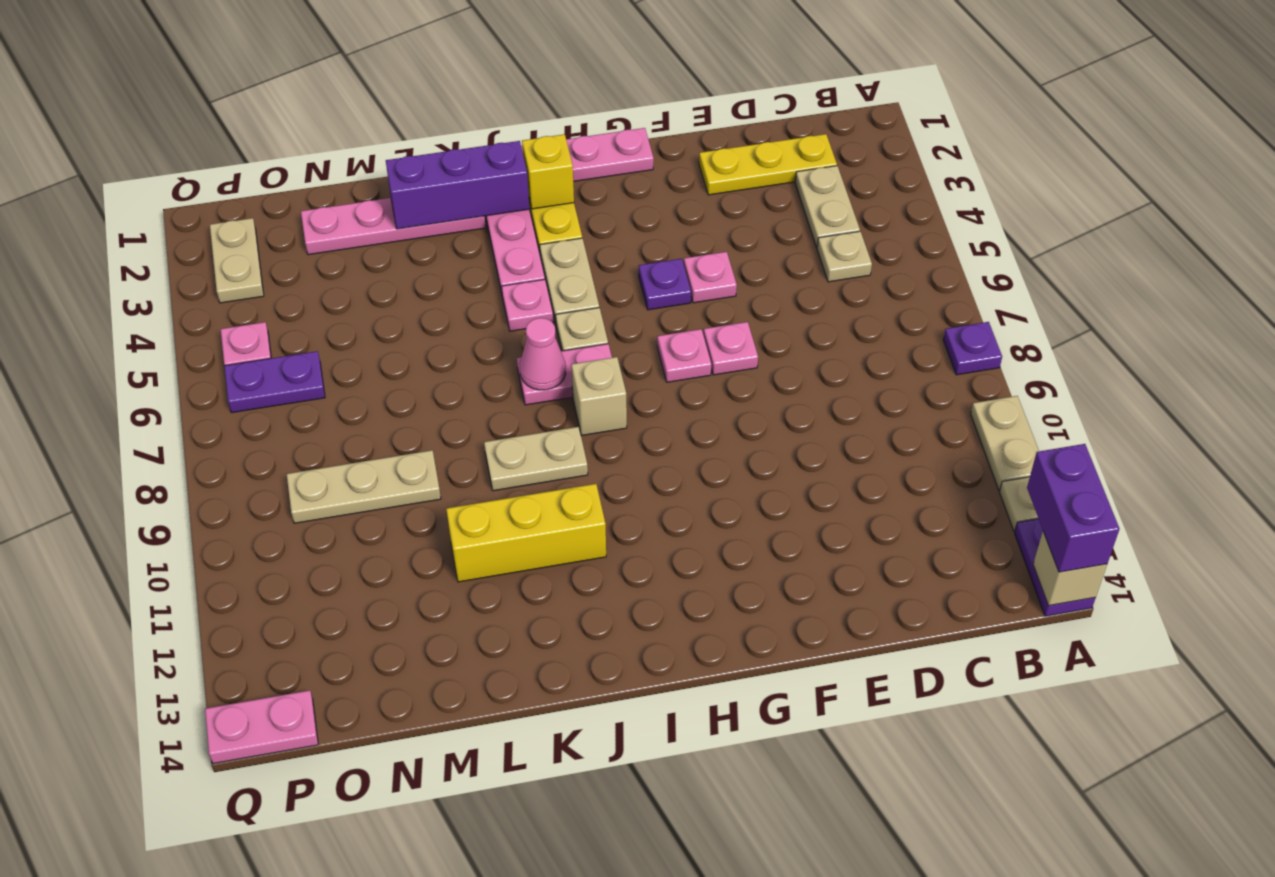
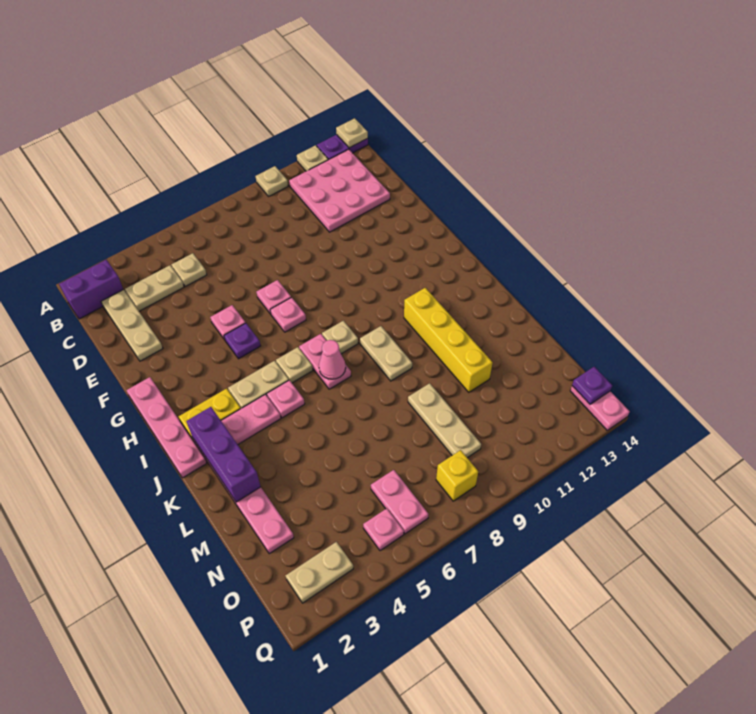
purple 1x1 plate [943,322,1002,375] -> purple 1x1 plate moved to [572,367,612,404]
tan 1x2 plate [971,396,1039,490] -> tan 1x1 plate [256,166,288,196]
purple 1x2 brick [1027,444,1120,572] -> purple 1x2 brick moved to [59,260,123,319]
tan 1x1 brick [1033,532,1107,606] -> tan 1x1 plate [336,118,368,148]
none -> pink 3x3 plate [289,149,390,232]
yellow 1x3 plate [699,134,837,195] -> tan 1x3 plate [101,290,163,361]
yellow 1x1 brick [522,134,574,209] -> yellow 1x1 brick moved to [436,450,478,501]
tan 1x1 brick [571,357,627,436] -> tan 1x1 plate [322,321,358,354]
yellow 1x3 brick [446,484,606,582] -> yellow 1x4 brick [404,288,493,392]
purple 1x2 plate [224,351,325,413] -> pink 1x2 plate [371,470,428,534]

